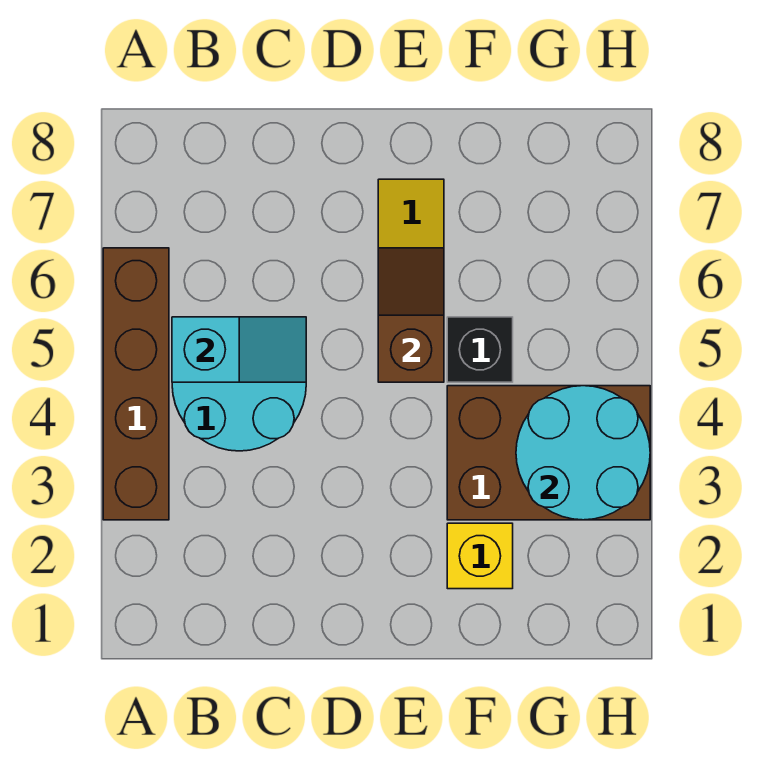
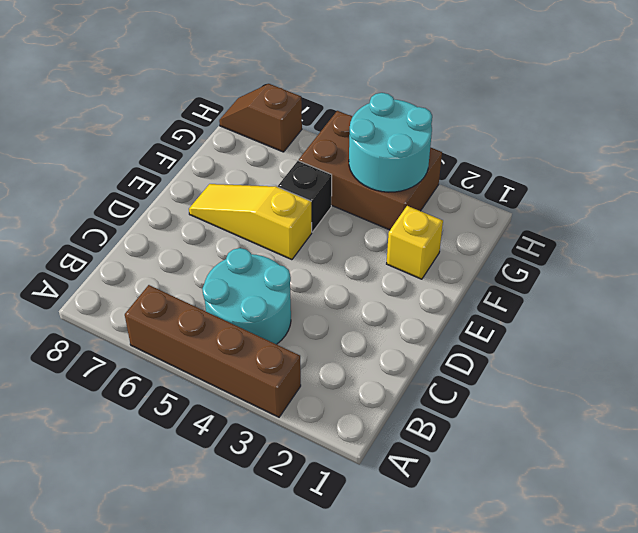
cyan 1x2 slope [172,317,306,382] -> none
brown 1x2 slope [378,248,444,382] -> brown 1x2 slope moved to [219,84,302,152]
brown 2x3 brick [447,386,650,520] -> brown 2x3 brick turned to [299,111,442,230]

